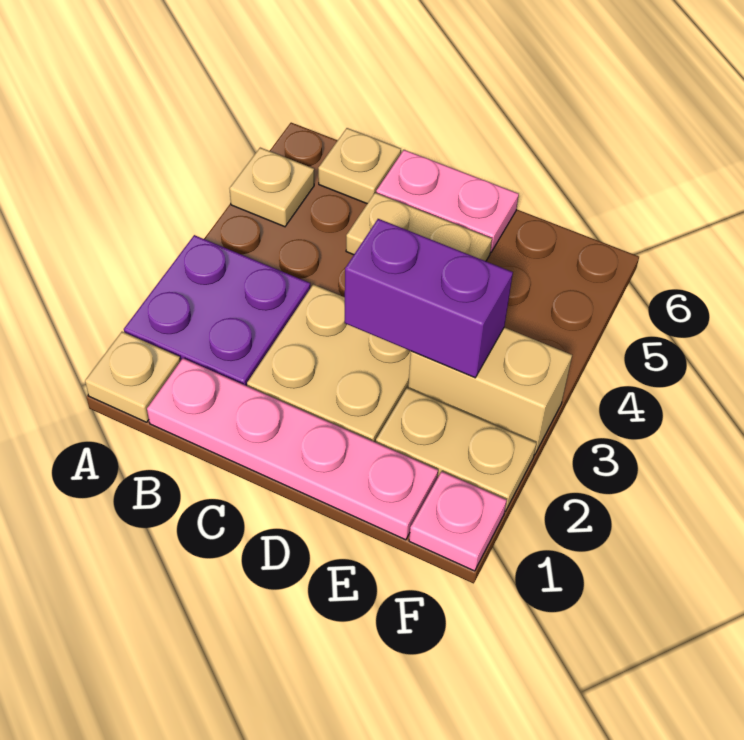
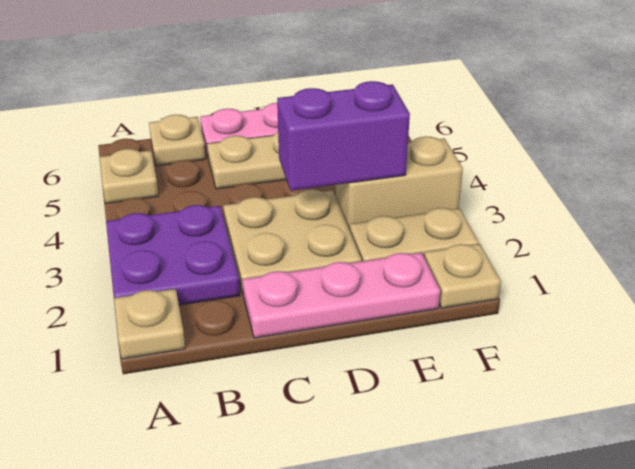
pink 1x4 plate [147,358,438,540] -> pink 1x3 plate [243,252,440,338]
pink 1x1 plate [409,472,507,571] -> tan 1x1 plate [424,244,501,308]

